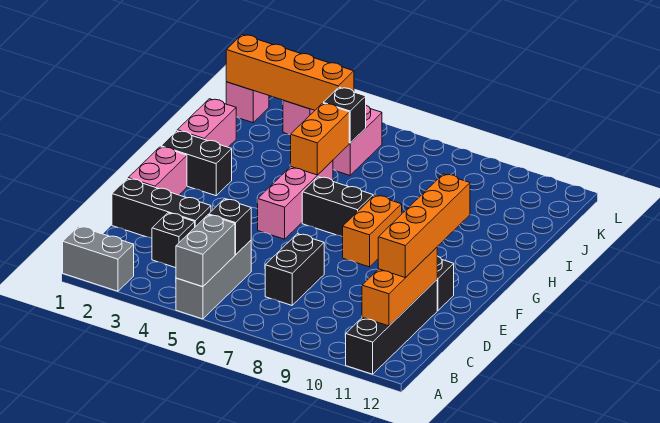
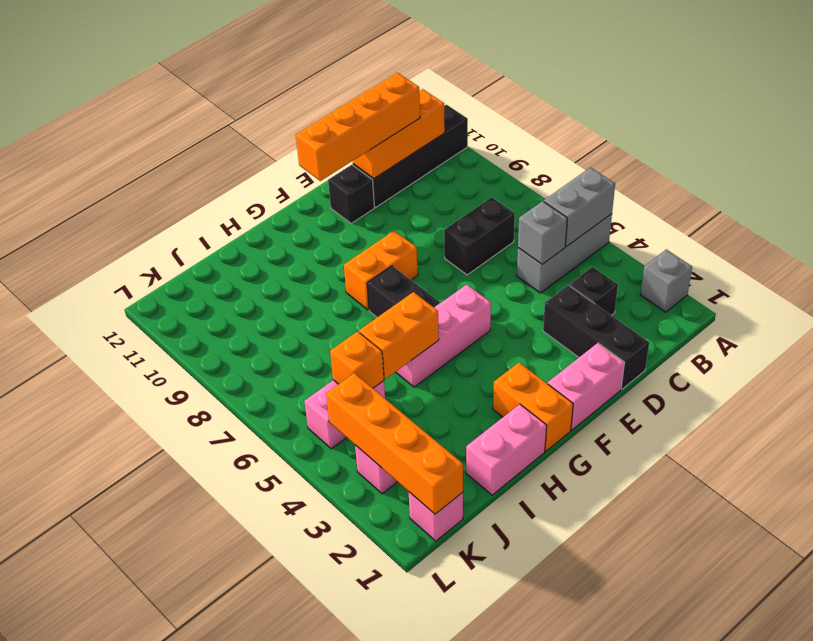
grey 1x2 brick [63,226,134,291] -> grey 1x1 brick [640,249,692,312]
black 1x1 brick [209,199,251,255] -> grey 1x1 brick [518,201,567,264]
black 1x2 brick [161,131,232,196] -> orange 1x2 brick [493,363,573,451]
black 1x1 brick [323,87,366,143] -> orange 1x1 brick [330,332,384,388]

